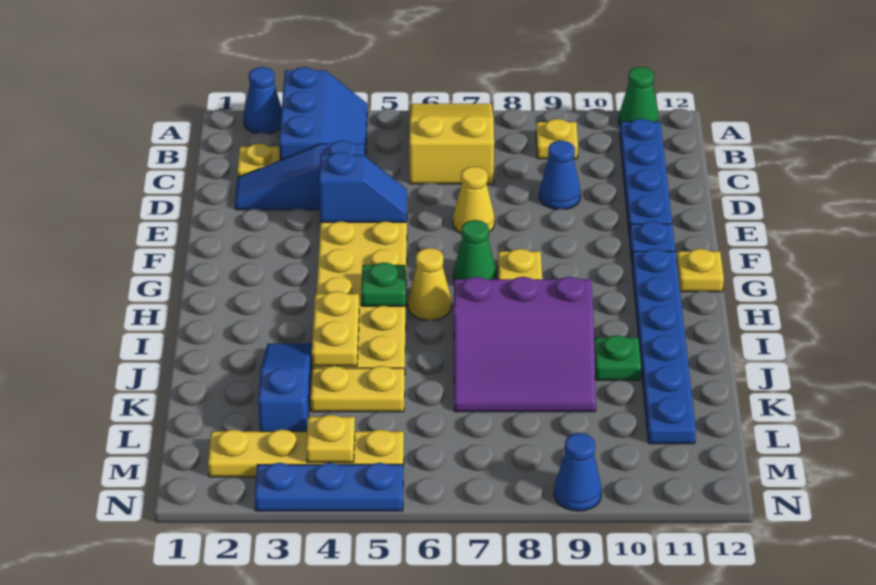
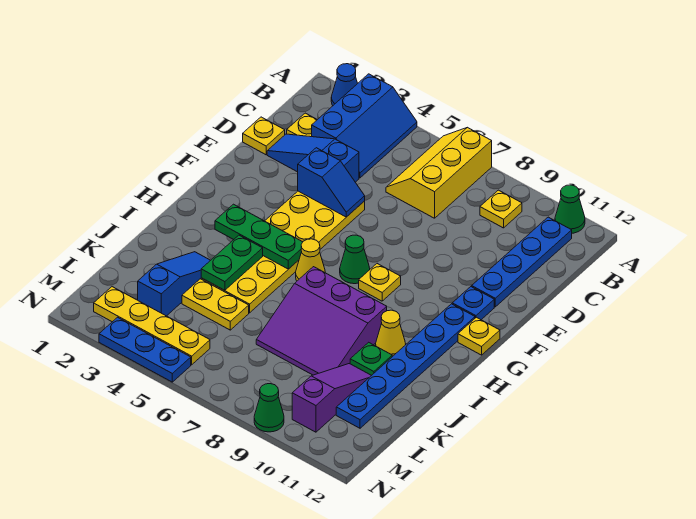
yellow 2x3 slope [409,104,494,184] -> yellow 2x3 slope turned to [386,127,492,218]
blue 1x1 cone [539,141,581,209] -> none
yellow 1x1 cone [453,166,495,234] -> yellow 1x1 cone moved to [376,310,406,357]
green 1x1 plate [361,262,406,306] -> green 1x3 plate [215,204,302,269]
yellow 1x2 plate [312,291,359,366] -> green 1x2 plate [201,235,263,290]
none -> purple 1x3 slope [292,364,372,432]
yellow 1x1 plate [306,415,355,462] -> yellow 1x1 plate moved to [243,117,285,155]
blue 1x1 cone [554,433,602,511] -> green 1x1 cone [254,384,284,432]

